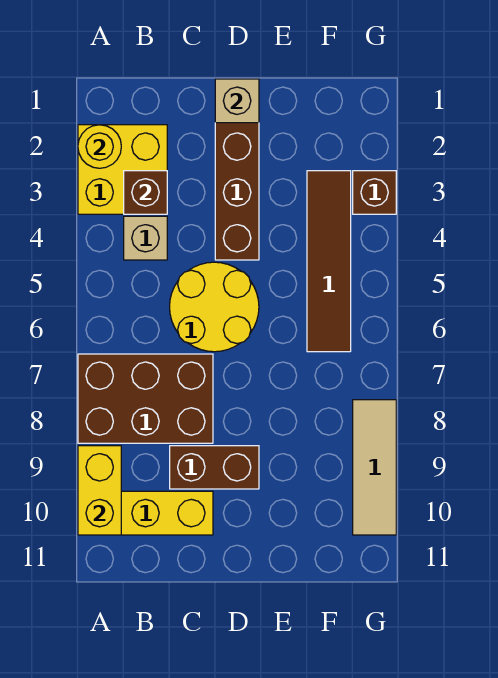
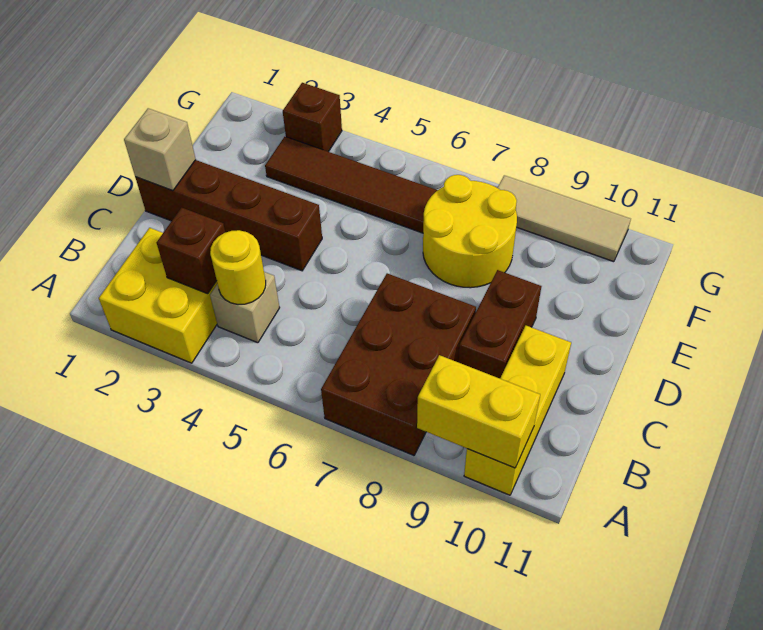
yellow 1x1 round brick [78,125,121,168] -> yellow 1x1 round brick moved to [210,230,266,305]
yellow 2x2 round brick [170,262,259,352] -> yellow 2x2 round brick moved to [423,175,517,288]

